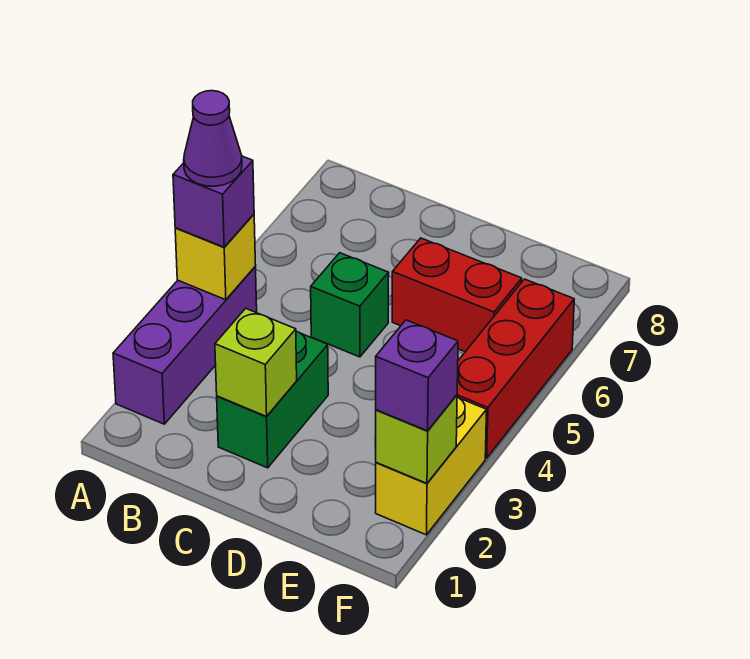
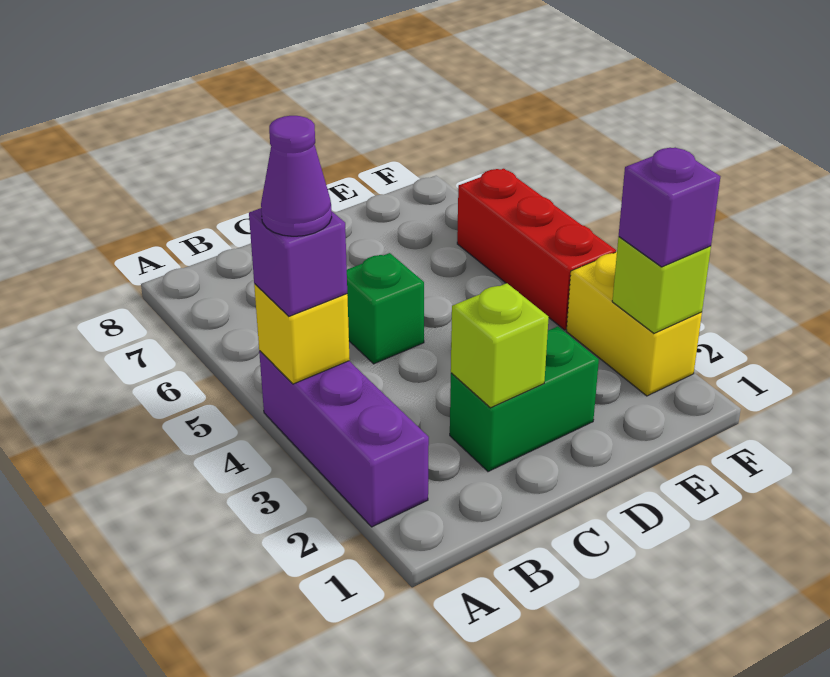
green 1x2 brick [217,331,328,468] -> green 1x2 brick turned to [450,327,599,472]
red 1x2 brick [392,238,522,352] -> none

